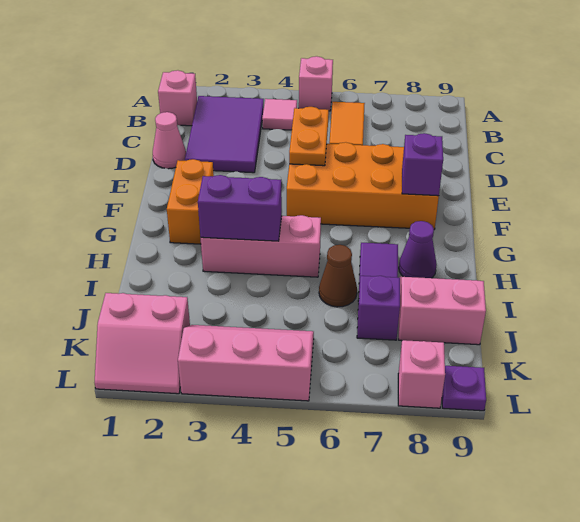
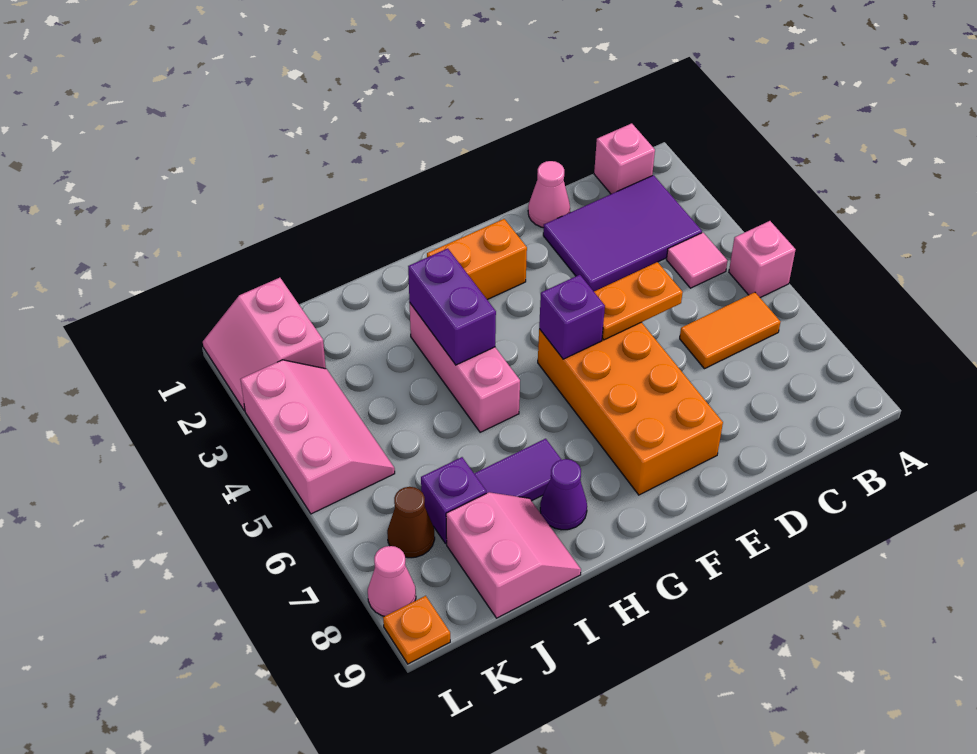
purple 1x1 brick [402,133,443,196] -> purple 1x1 brick moved to [539,275,605,359]
brown 1x1 cone [319,245,357,307] -> brown 1x1 cone moved to [387,487,435,558]
pink 1x1 brick [398,340,445,408] -> pink 1x1 cone [368,546,416,616]
purple 1x1 plate [442,366,486,411] -> orange 1x1 plate [383,596,450,664]

